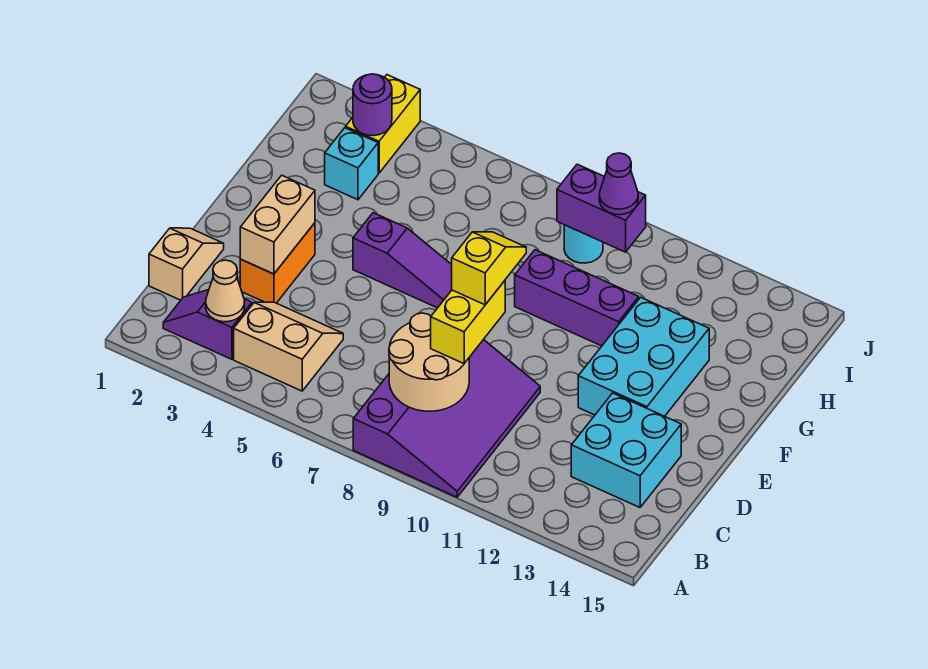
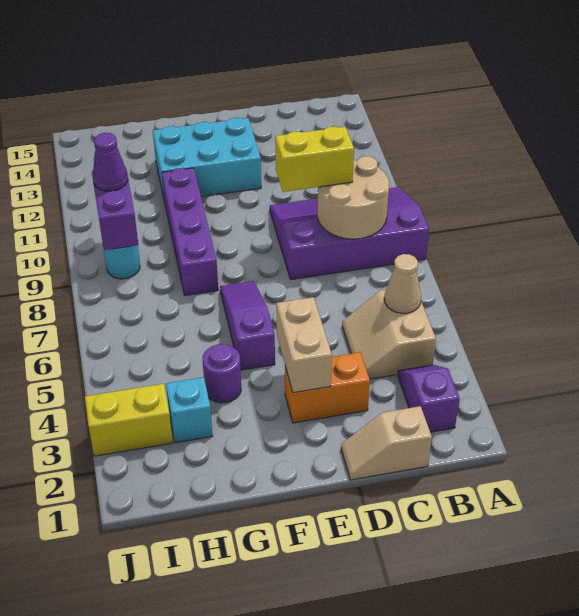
purple 1x2 slope [163,290,252,359] -> purple 1x2 slope turned to [398,365,460,432]
tan 1x1 cone [206,260,245,322] -> tan 1x1 cone moved to [384,254,421,313]
cyan 2x2 brick [571,393,681,508] -> none
tan 1x2 brick [240,175,315,274] -> tan 1x2 brick turned to [277,297,332,393]
yellow 1x2 slope [452,232,526,305] -> none
purple 1x3 brick [515,250,639,346] -> purple 1x4 brick [162,168,218,295]
purple 1x1 round brick [353,74,392,136] -> purple 1x1 round brick moved to [203,344,241,403]

